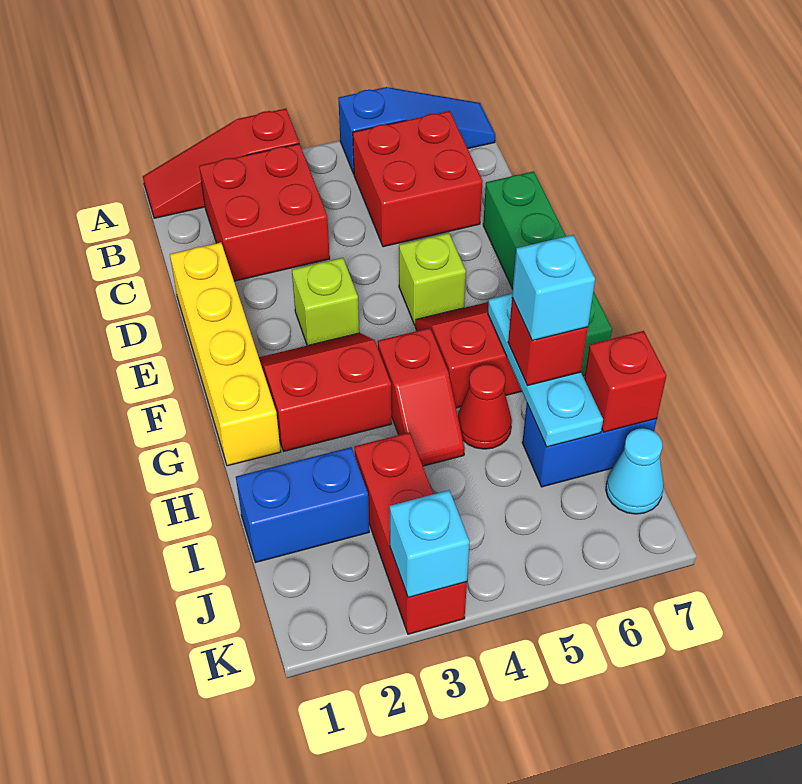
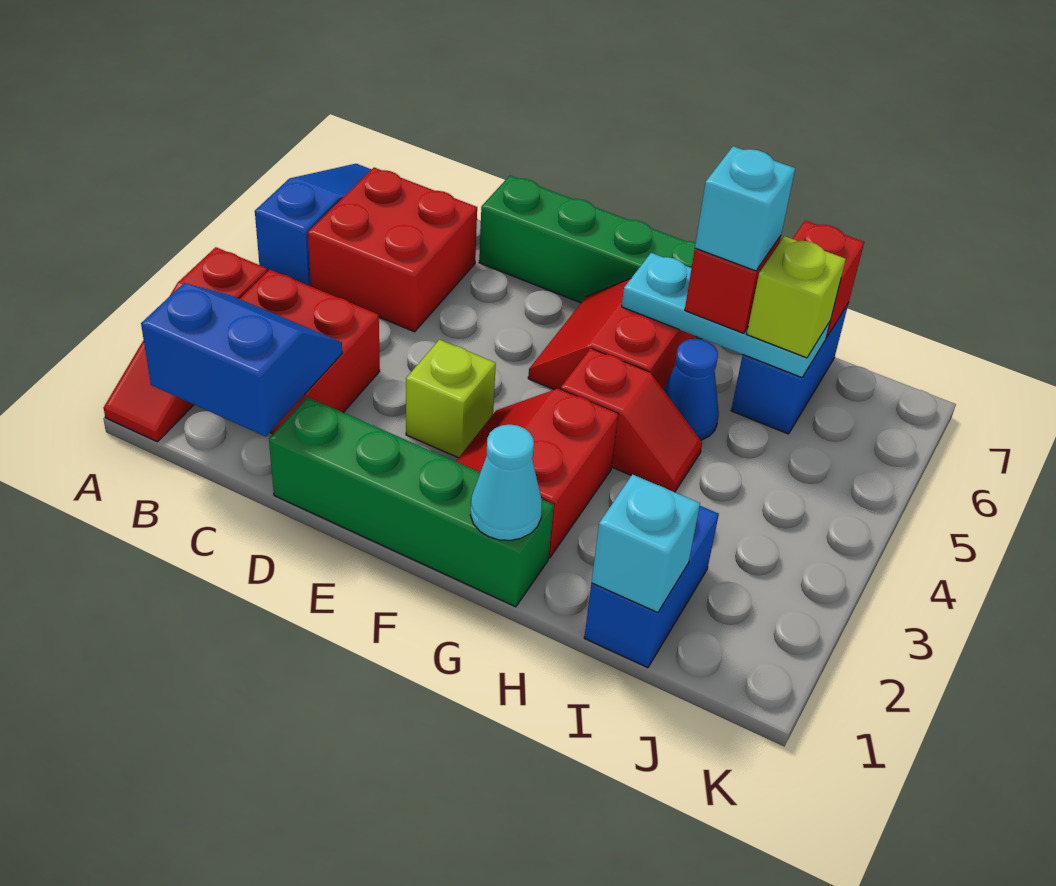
none -> blue 2x2 slope [141,283,342,437]
yellow 1x4 brick [170,242,281,466] -> green 1x4 brick [269,397,554,607]
lime 1x1 brick [399,233,466,325] -> lime 1x1 brick moved to [747,236,846,358]
red 1x1 cone [458,364,512,449] -> blue 1x1 cone [664,339,719,440]
red 1x3 brick [354,432,467,634] -> none
cyan 1x1 cone [606,428,664,514] -> cyan 1x1 cone moved to [470,425,542,540]
cyan 1x1 brick [390,490,470,597] -> cyan 1x1 brick moved to [591,474,700,613]

